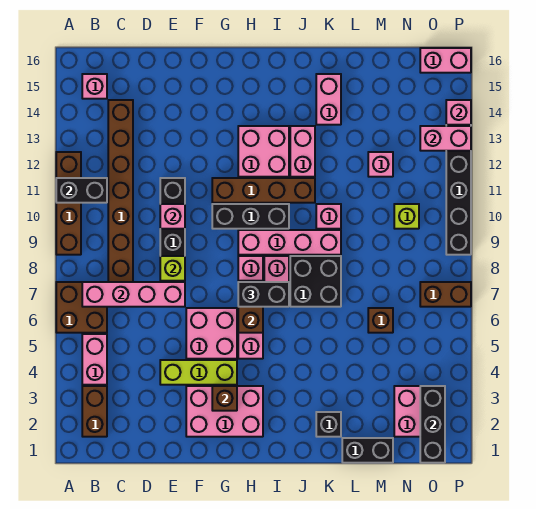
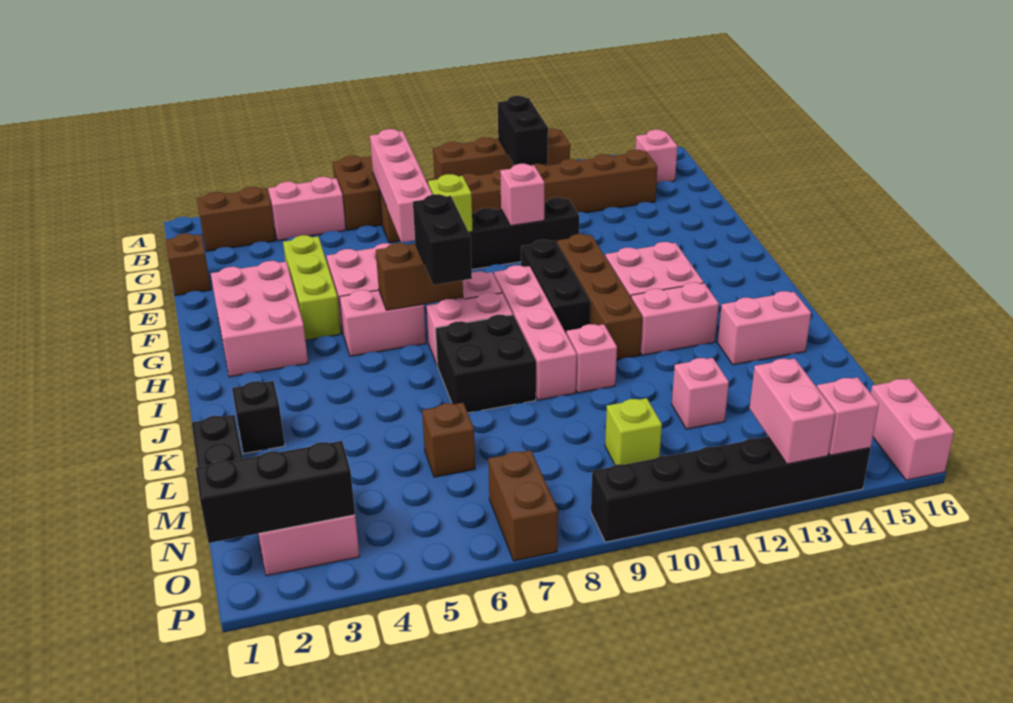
brown 1x1 brick [212,386,237,411] -> brown 1x1 brick moved to [166,233,211,296]

